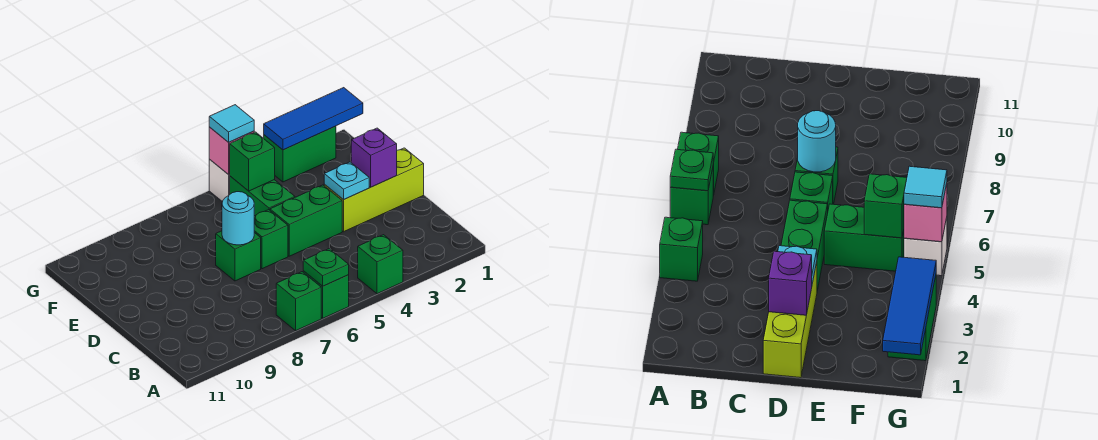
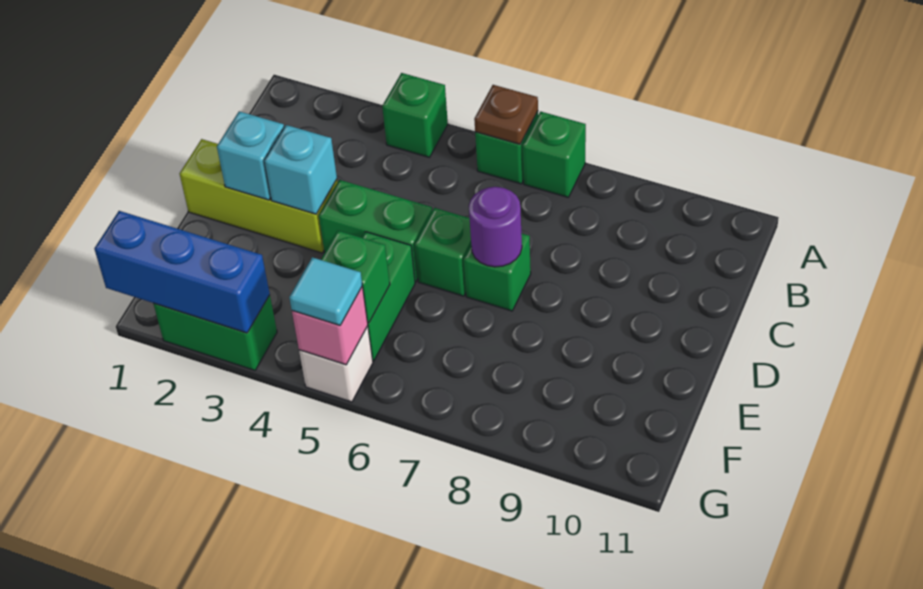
green 1x1 plate [303,249,349,286] -> brown 1x1 plate [474,85,538,144]
purple 1x1 brick [351,128,397,187] -> cyan 1x1 brick [217,111,284,200]
cyan 1x1 plate [324,162,369,200] -> cyan 1x1 brick [264,125,337,214]
cyan 1x1 round brick [222,192,254,245] -> purple 1x1 round brick [469,187,522,267]
blue 1x3 tile [264,88,363,150] -> blue 1x3 brick [94,211,270,333]

